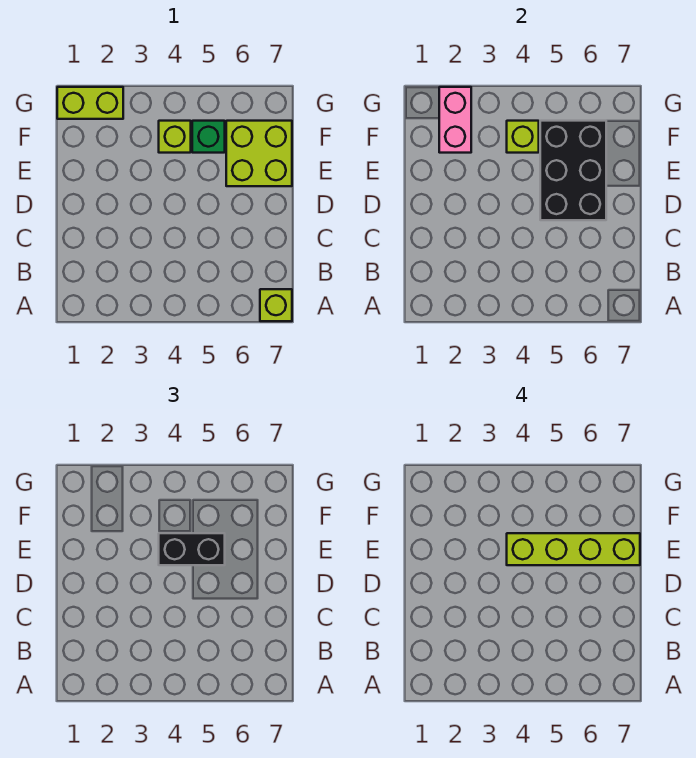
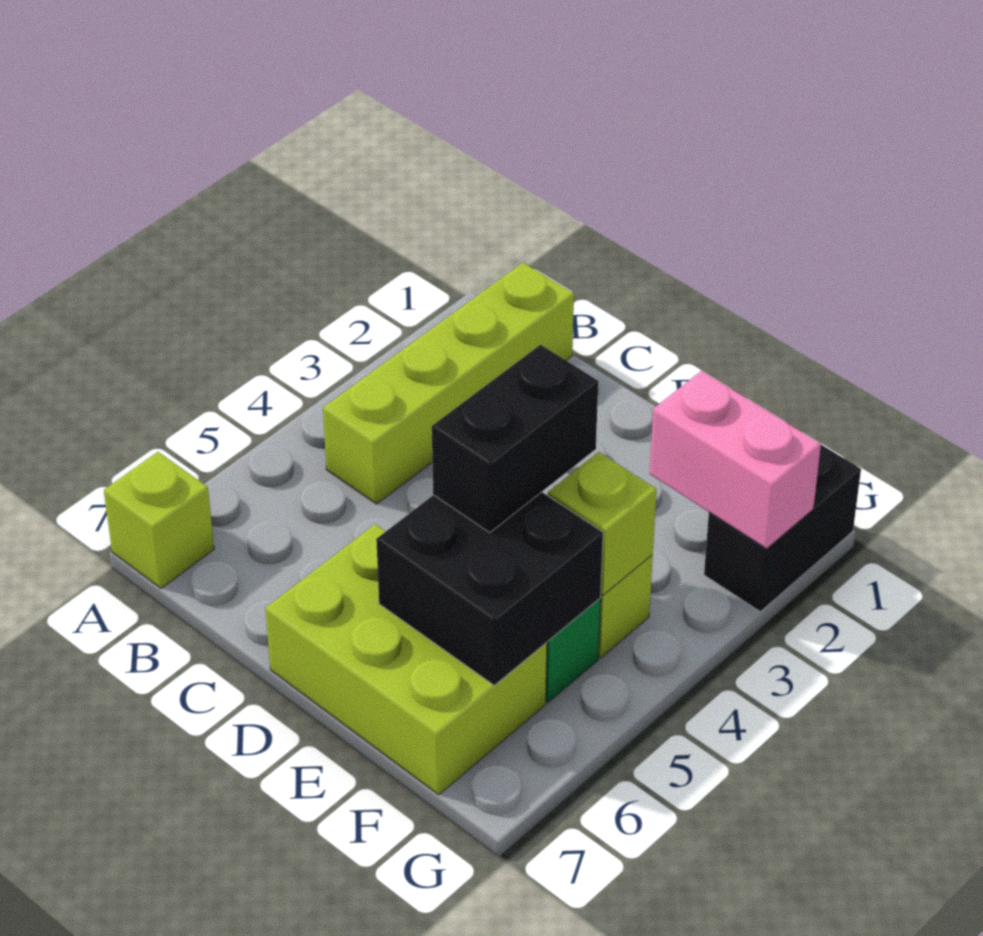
black 2x3 brick [540,121,606,220] -> black 2x2 brick [376,492,603,685]
lime 1x4 brick [507,533,640,565] -> lime 1x4 brick moved to [323,263,574,504]
lime 2x2 brick [226,121,292,186] -> lime 2x3 brick [265,524,547,795]
lime 1x2 brick [57,87,123,119] -> black 1x2 brick [704,445,861,612]

